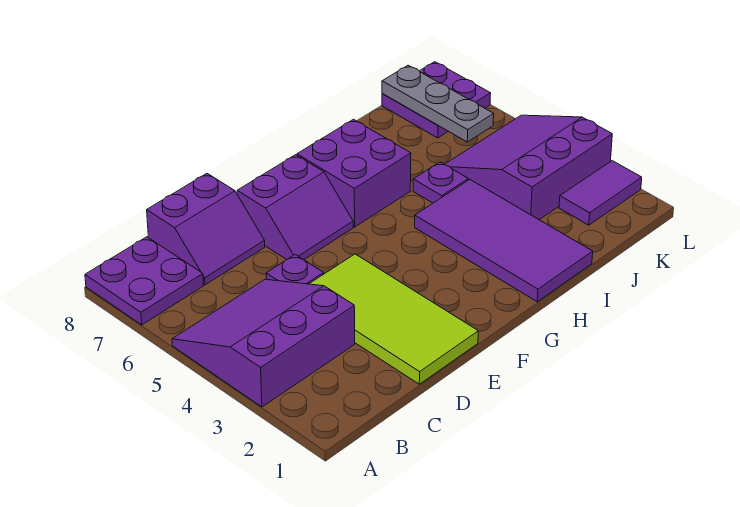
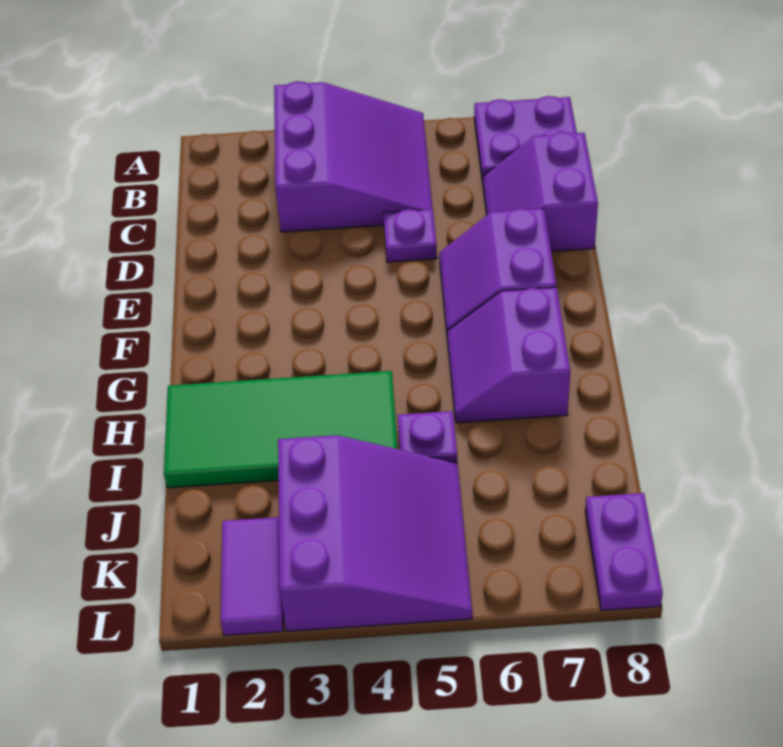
lime 2x4 tile [310,254,478,384] -> none
purple 2x2 brick [297,119,411,227] -> purple 2x2 slope [447,287,570,423]
purple 2x4 tile [415,180,593,302] -> green 2x4 tile [164,371,397,488]
grey 1x3 plate [382,65,494,142] -> none
purple 2x2 plate [382,62,491,138] -> purple 1x2 plate [585,493,663,610]

